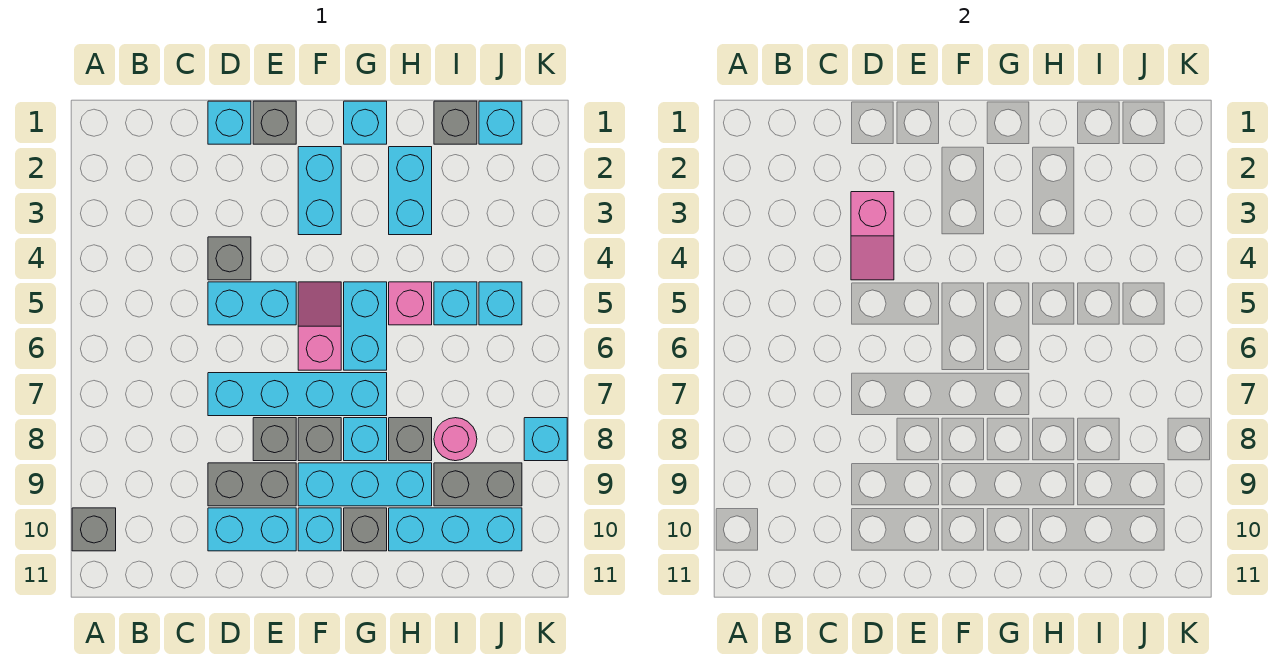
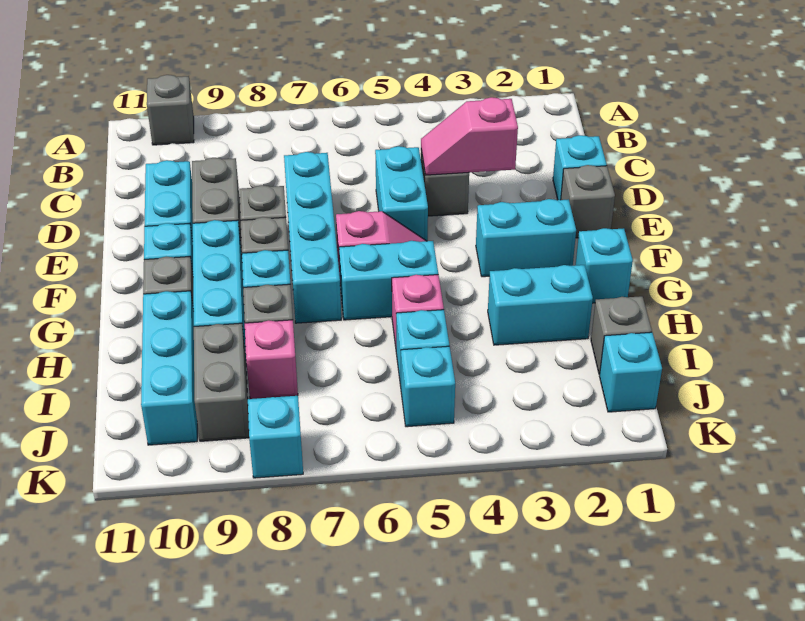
pink 1x1 round brick [434,418,477,461] -> pink 1x1 brick [245,320,298,399]

